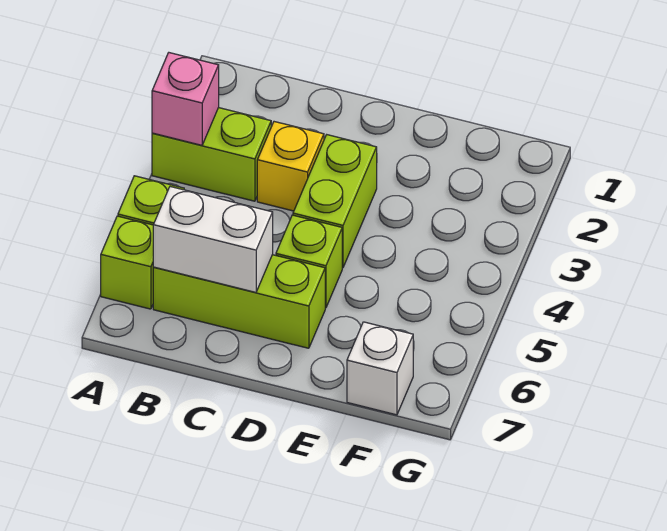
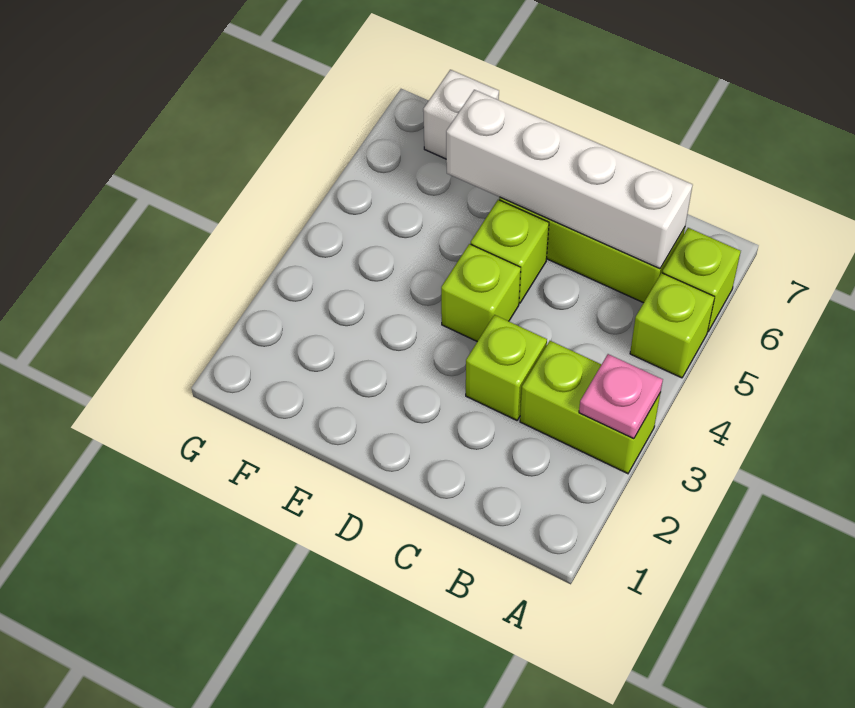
pink 1x1 brick [152,53,219,145] -> pink 1x1 plate [579,354,663,439]
white 1x2 brick [153,187,273,292] -> white 1x4 brick [446,90,693,269]
yellow 1x1 brick [257,122,324,211] -> lime 1x1 brick [466,315,547,420]
lime 1x2 brick [293,135,377,268] -> lime 1x1 brick [441,244,521,342]

